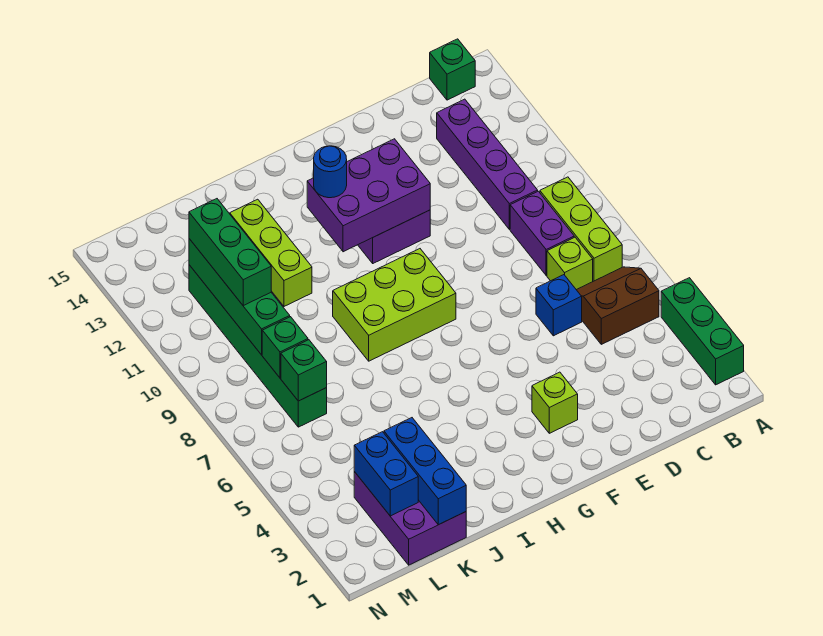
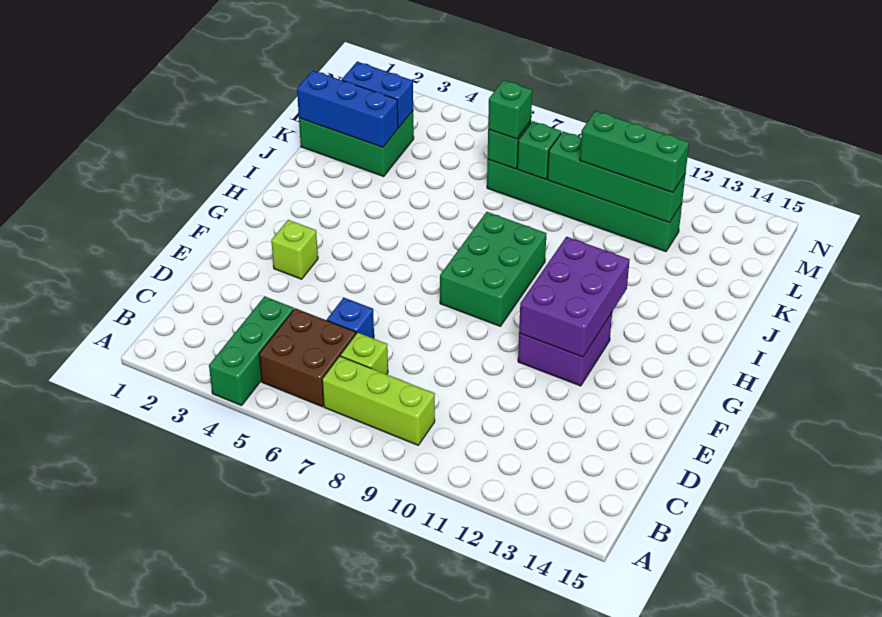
green 1x3 brick [661,278,744,385] -> green 1x3 brick turned to [209,296,294,406]
brown 2x2 slope [577,267,659,344] -> brown 2x2 brick [259,308,356,407]
green 1x1 brick [430,39,475,100] -> green 1x1 brick moved to [488,80,532,139]
purple 1x2 brick [510,191,574,275] -> none
purple 1x4 brick [437,99,538,229] -> none
lime 2x3 brick [333,249,456,361] -> green 2x3 brick [440,212,546,326]
blue 1x1 round brick [314,146,347,198] -> none
lime 1x3 brick [230,199,312,306] -> none
purple 2x3 brick [354,472,466,565] -> green 2x3 brick [299,111,414,176]

